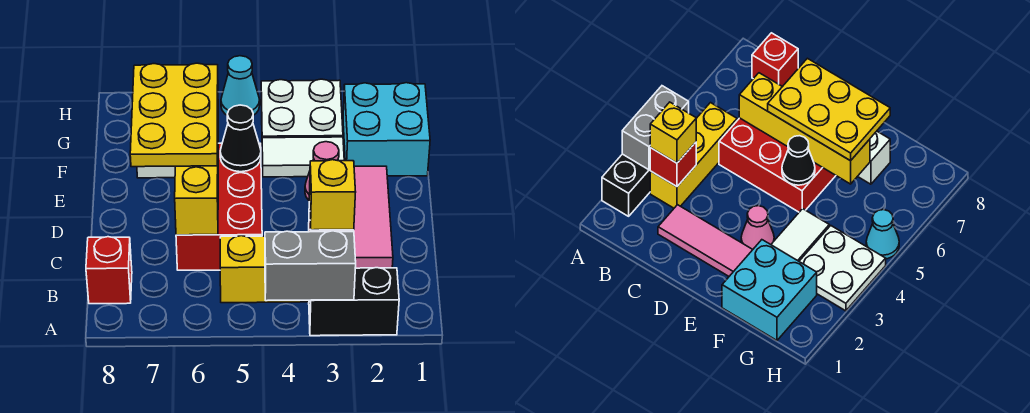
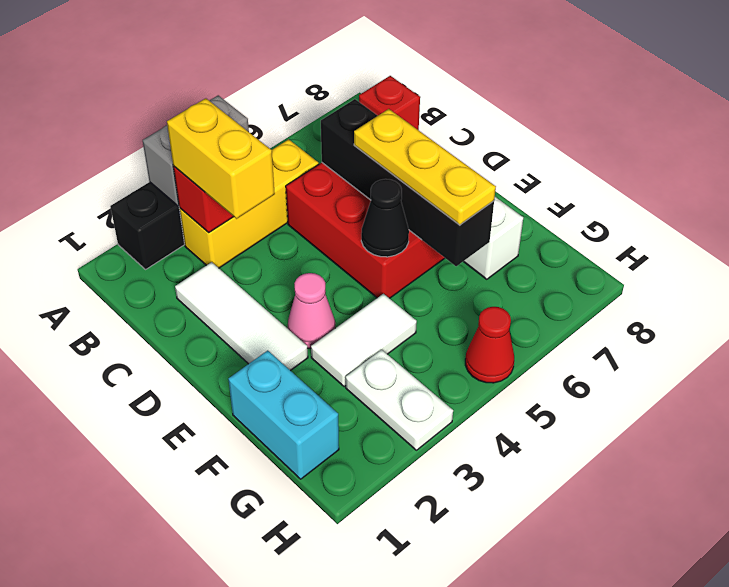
yellow 1x1 brick [309,160,356,230] -> yellow 1x2 brick [167,98,275,219]
pink 1x3 tile [354,166,393,268] -> white 1x3 tile [175,262,308,371]
yellow 1x4 brick [175,166,218,235] -> black 1x4 brick [321,99,494,266]
yellow 2x3 plate [130,63,218,167] -> yellow 1x3 plate [354,109,496,225]
cyan 2x2 brick [343,83,430,176] -> cyan 1x2 brick [228,351,339,479]
white 2x2 plate [261,79,343,138] -> white 1x2 plate [346,350,453,450]
cyan 1x1 cone [221,56,260,115] -> red 1x1 cone [465,307,514,383]

